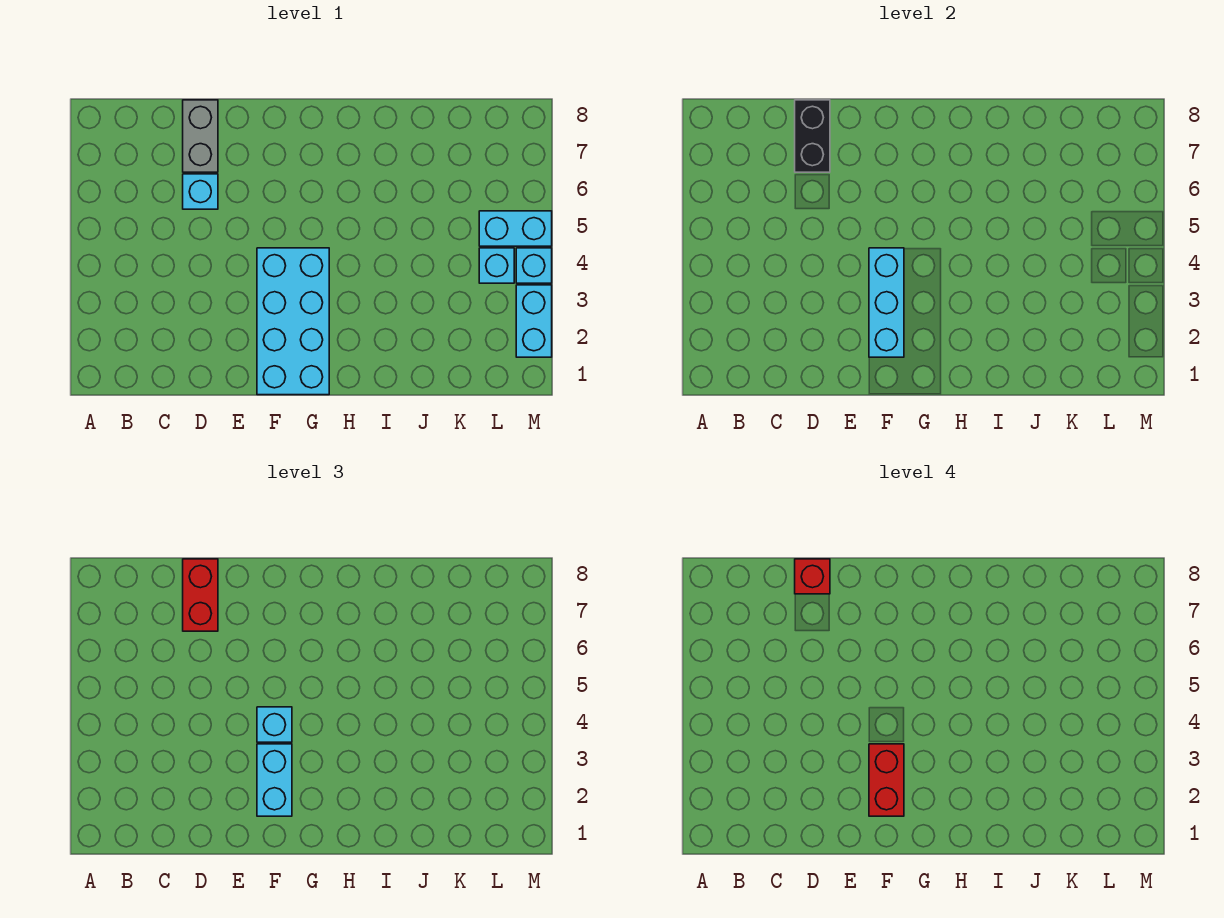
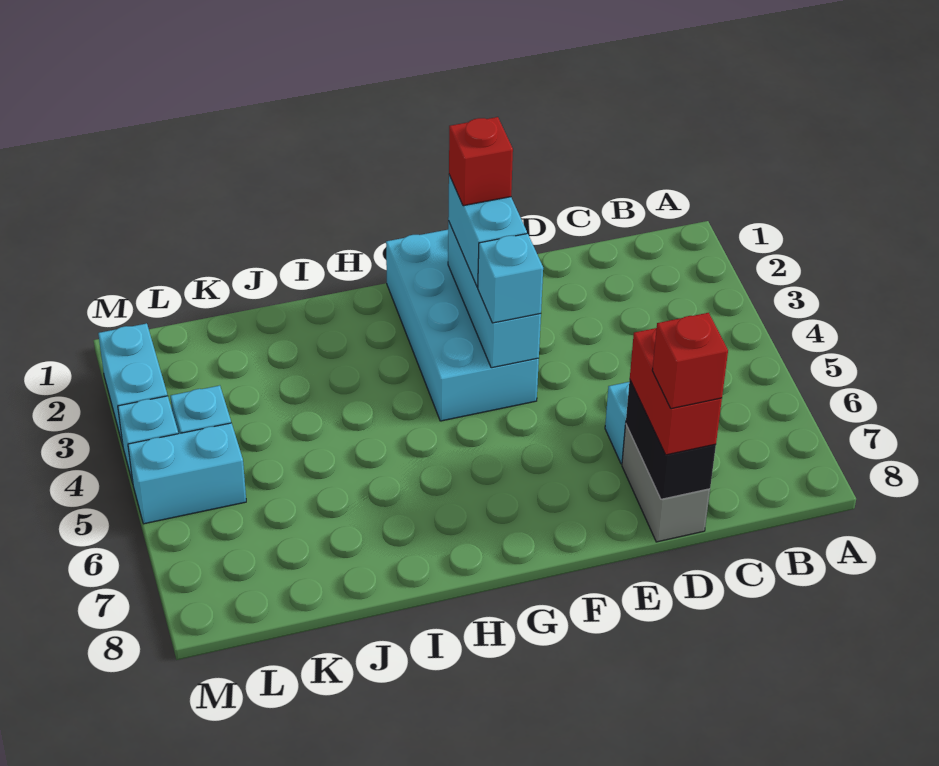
red 1x2 brick [869,744,904,816] -> red 1x1 brick [449,117,513,206]

